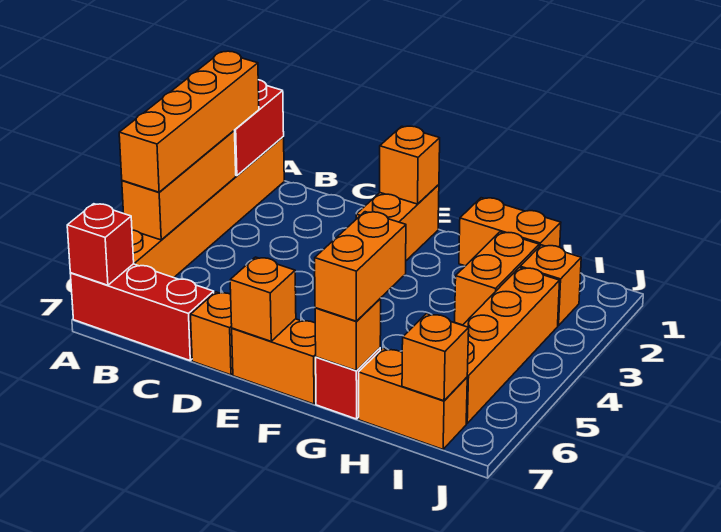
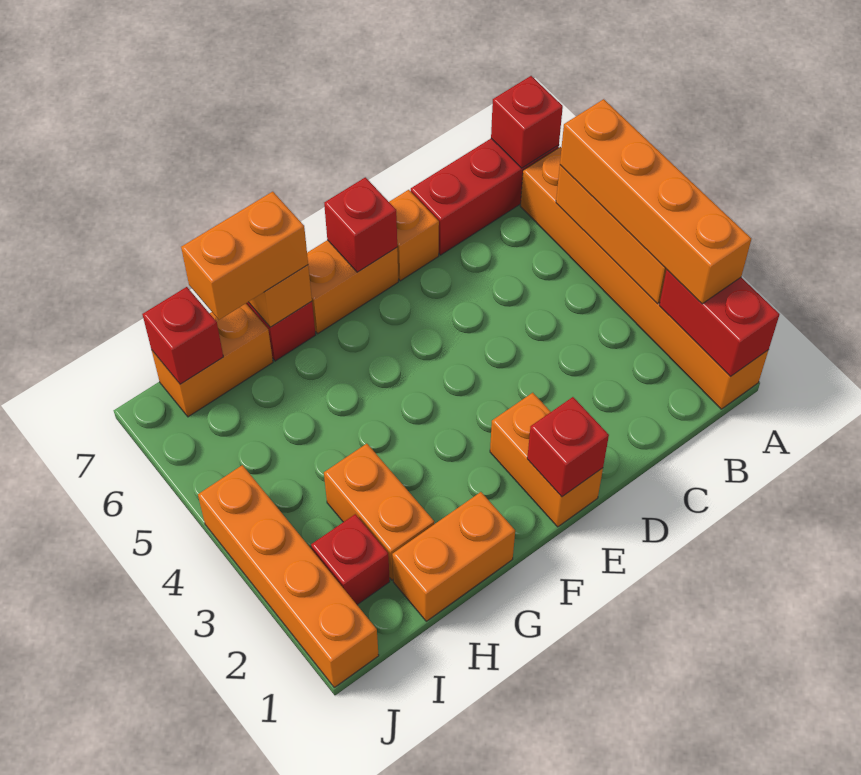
orange 1x1 brick [380,126,440,204] -> red 1x1 brick [527,397,609,497]
orange 1x1 brick [230,257,296,341] -> red 1x1 brick [324,177,397,272]
orange 1x2 brick [315,212,406,321] -> orange 1x2 brick turned to [181,192,308,320]
orange 1x1 brick [520,245,581,326] -> red 1x1 brick [311,514,390,605]
orange 1x4 brick [463,267,560,423] -> orange 1x4 brick moved to [198,465,379,687]
orange 1x1 brick [402,314,469,401] -> red 1x1 brick [142,287,223,384]

